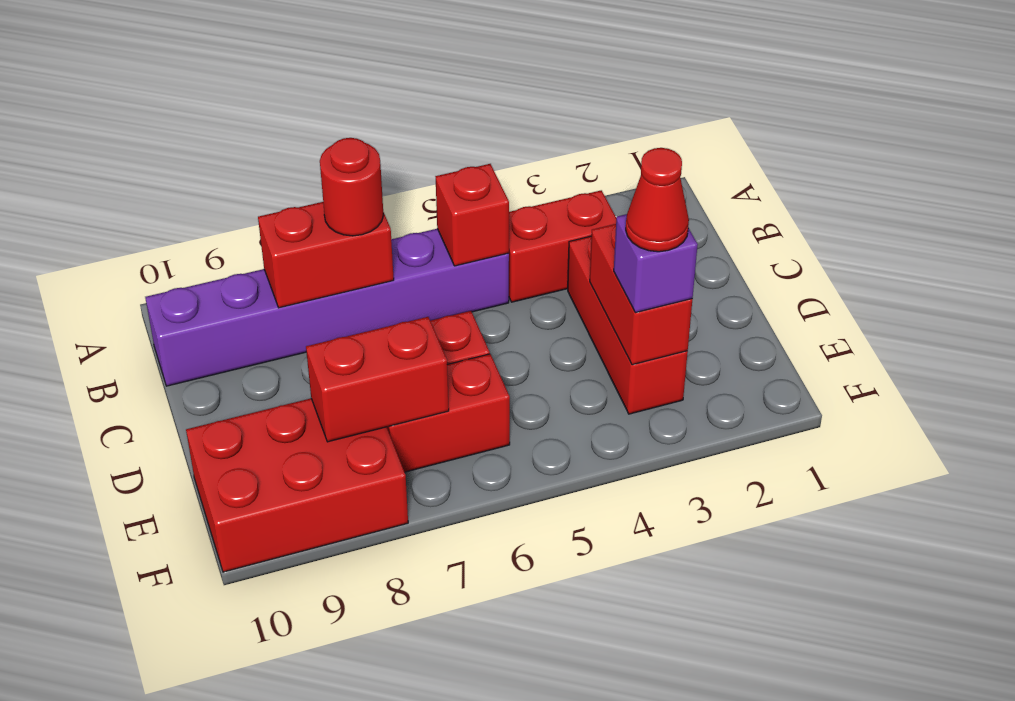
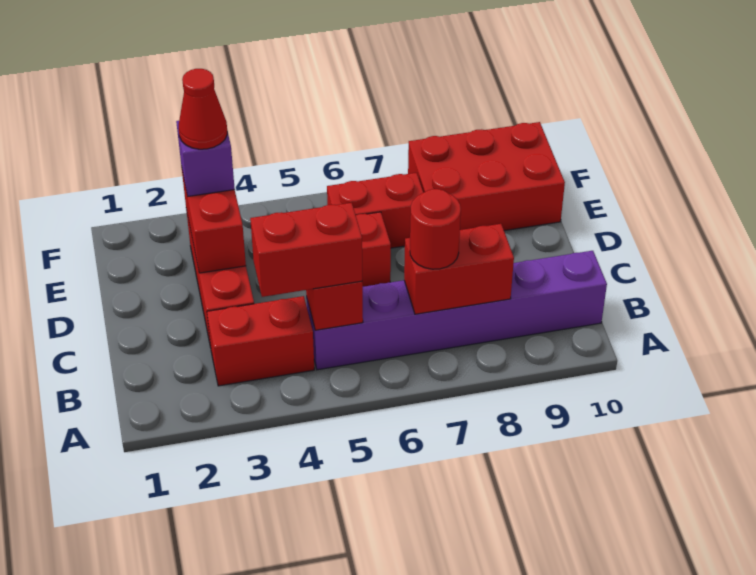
red 1x2 brick [306,317,449,442] -> red 1x2 brick moved to [250,203,362,297]

